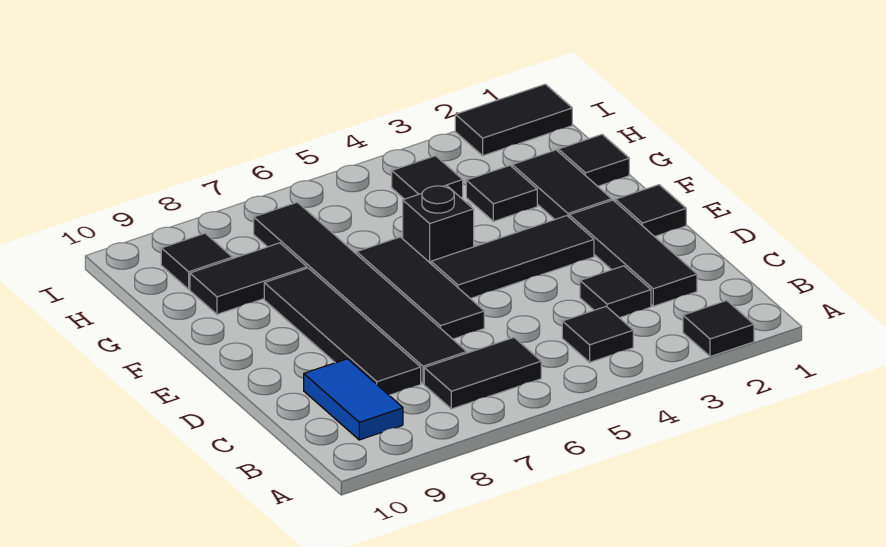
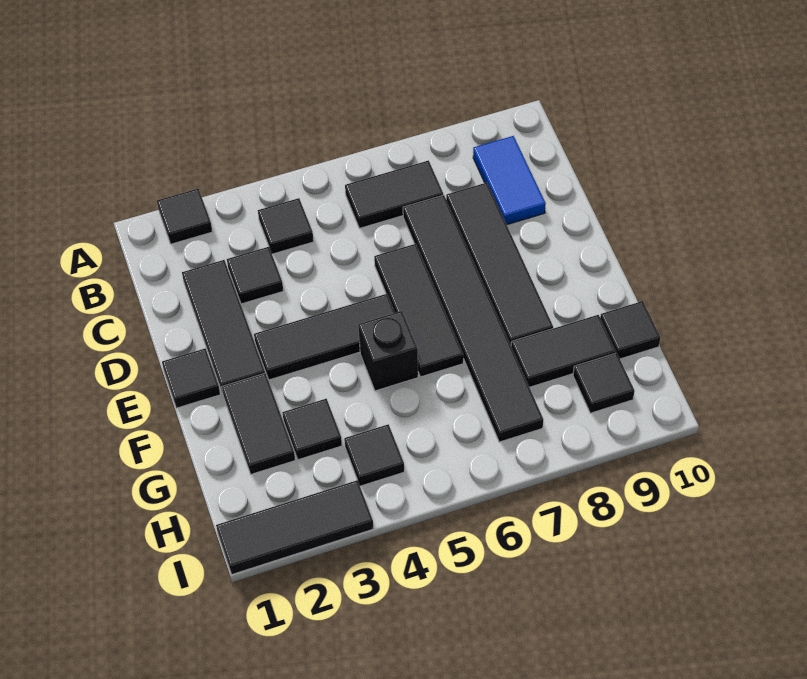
black 1x1 tile [558,135,629,186] -> black 1x1 tile moved to [600,301,660,359]
black 1x2 tile [455,84,572,156] -> black 1x3 tile [216,480,374,574]

